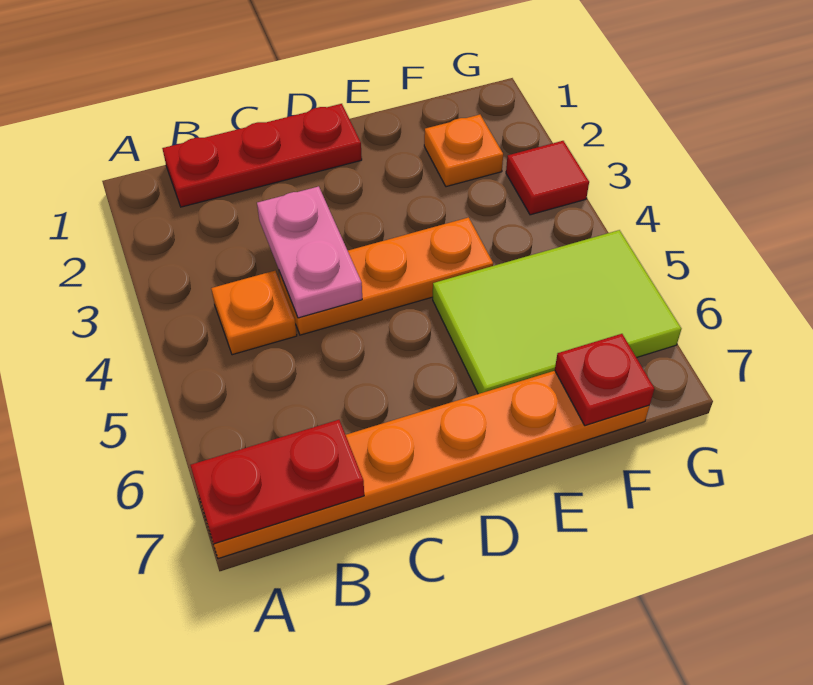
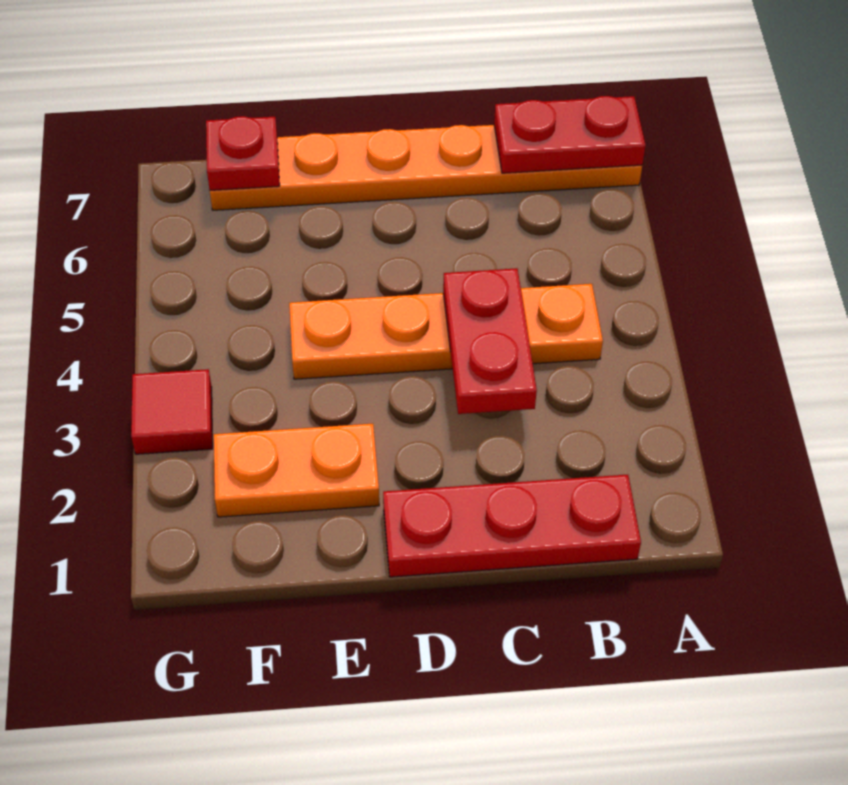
pink 1x2 plate [257,186,362,318] -> red 1x2 plate [443,268,537,414]
lime 2x3 tile [433,230,681,394] -> none
orange 1x1 plate [424,115,503,187] -> orange 1x2 plate [214,424,379,517]

